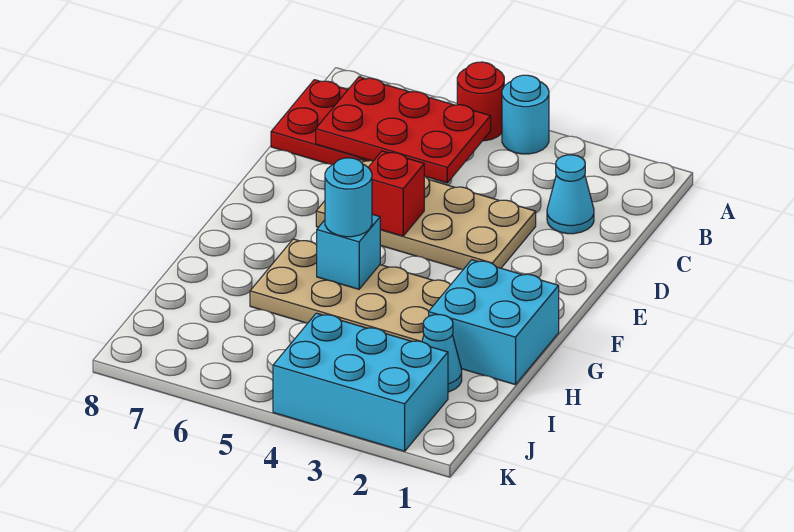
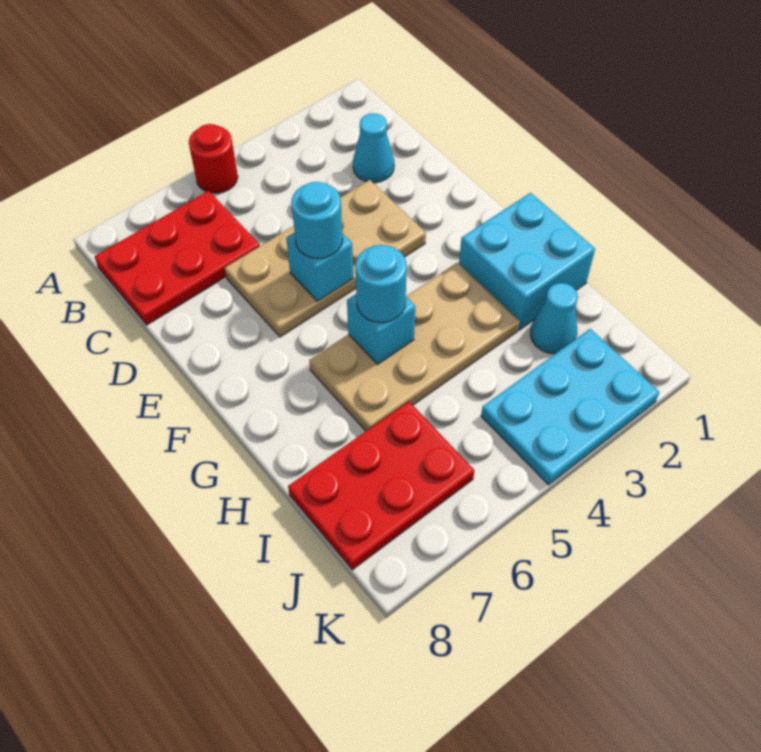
cyan 1x1 round brick [502,75,549,154] -> cyan 1x1 round brick moved to [292,182,343,258]
red 2x3 plate [316,77,491,183] -> red 2x3 plate moved to [288,401,474,570]
red 1x1 brick [368,151,424,236] -> cyan 1x1 brick [286,232,353,301]
cyan 2x3 brick [273,313,448,451] -> cyan 2x3 plate [481,329,659,485]

